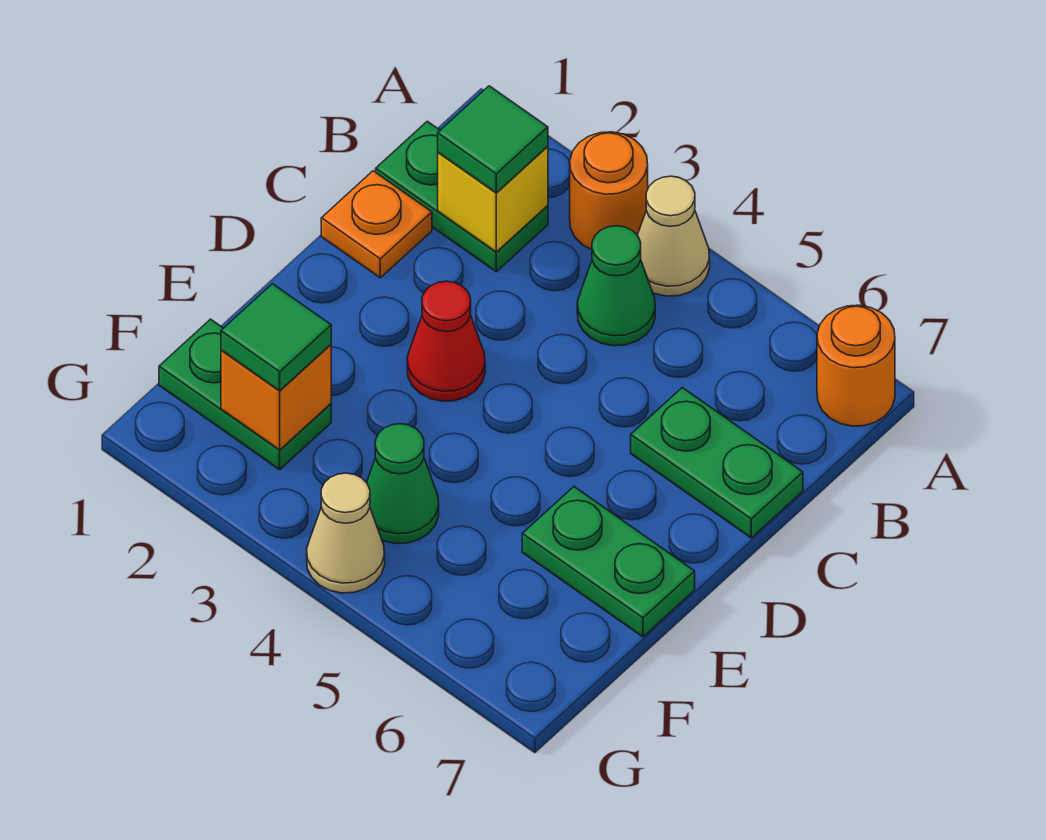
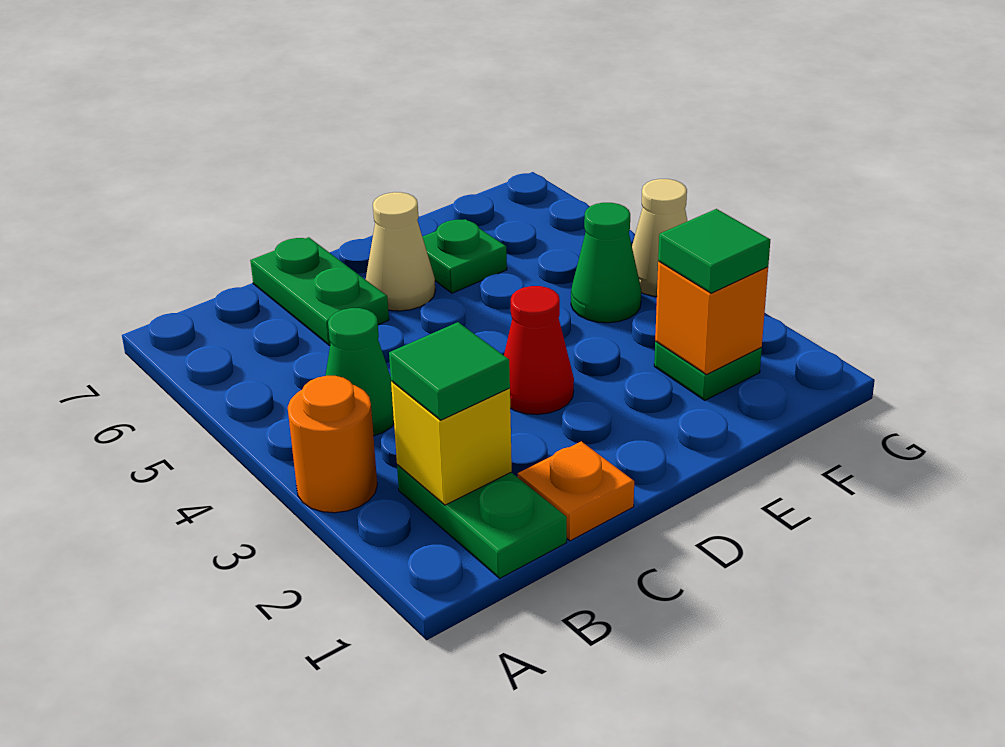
tan 1x1 cone [638,176,710,296] -> tan 1x1 cone moved to [366,192,435,311]
orange 1x1 round brick [817,305,895,426] -> none
green 1x2 plate [522,487,695,637] -> green 1x1 plate [423,219,507,293]
green 1x2 plate [159,319,331,470] -> green 1x1 plate [654,342,762,400]

